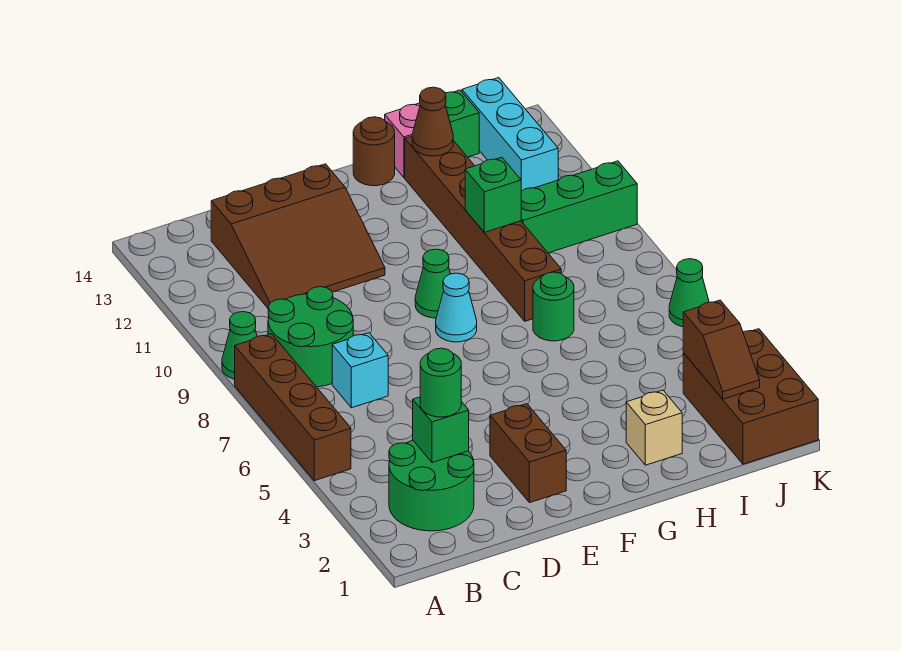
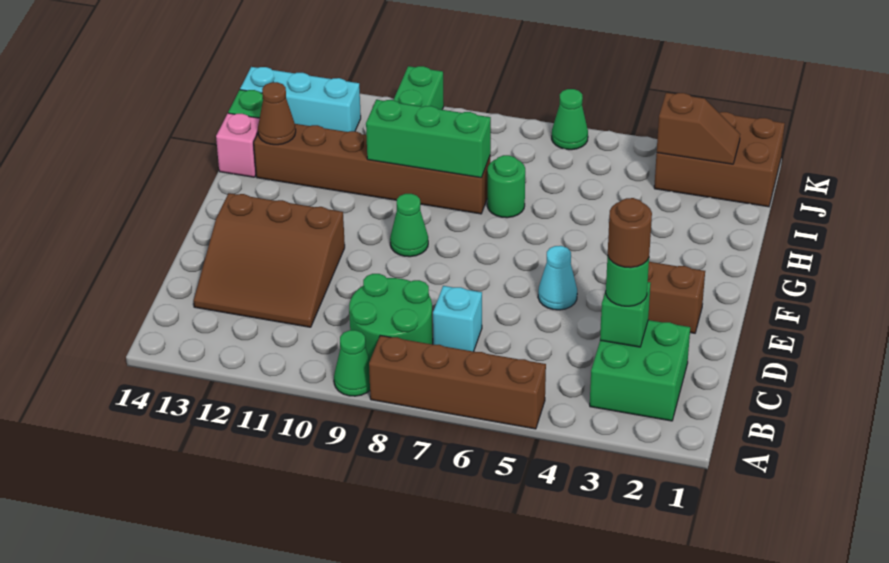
green 2x2 round brick [389,440,474,531] -> green 2x2 brick [590,320,690,421]
brown 3x3 slope [211,164,385,308] -> brown 3x3 slope turned to [194,193,345,327]
cyan 1x1 cone [436,273,477,342] -> cyan 1x1 cone moved to [538,246,577,310]
brown 1x1 round brick [353,117,395,186] -> brown 1x1 round brick moved to [608,198,652,268]
tan 1x1 brick [626,390,682,465] -> none
green 1x1 brick [465,157,521,232] -> green 1x3 brick [366,100,491,178]

